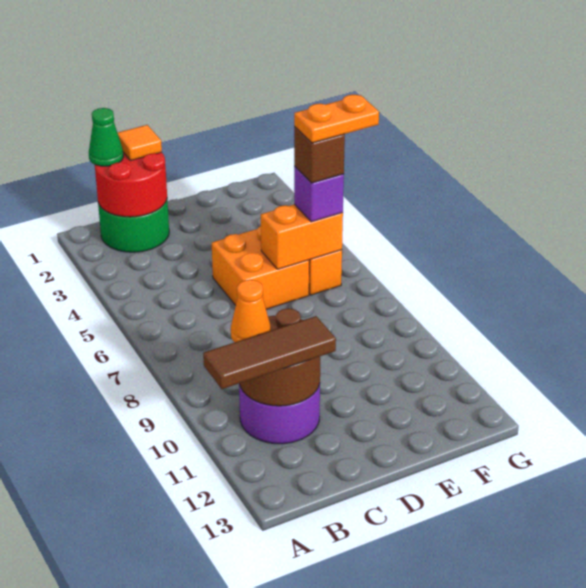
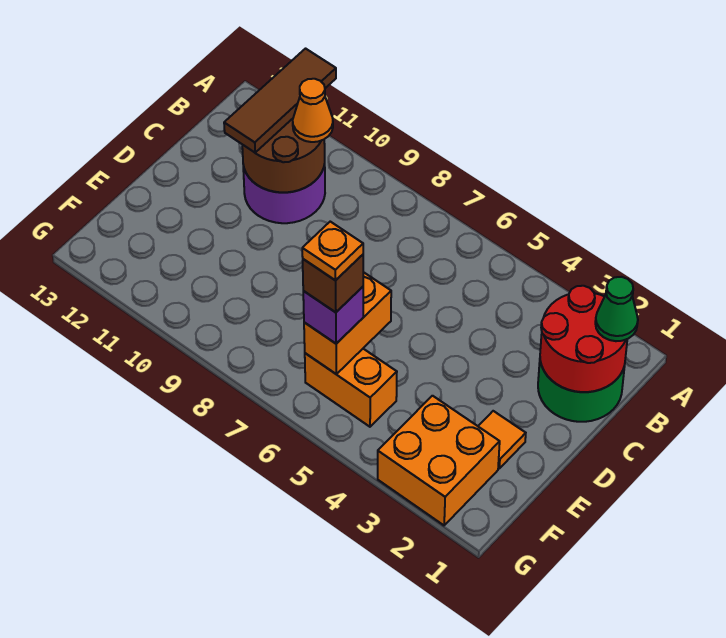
orange 1x1 tile [118,125,162,160] -> orange 1x1 tile moved to [478,411,526,468]
orange 2x2 brick [212,226,309,309] -> orange 2x2 brick moved to [378,396,500,525]
orange 1x2 plate [294,95,379,143] -> orange 1x1 plate [302,222,363,280]

